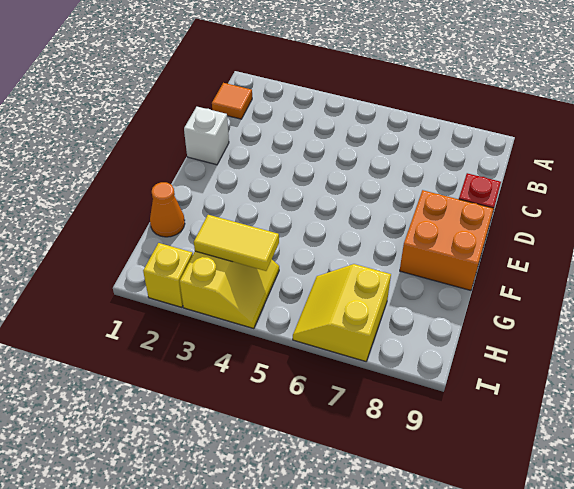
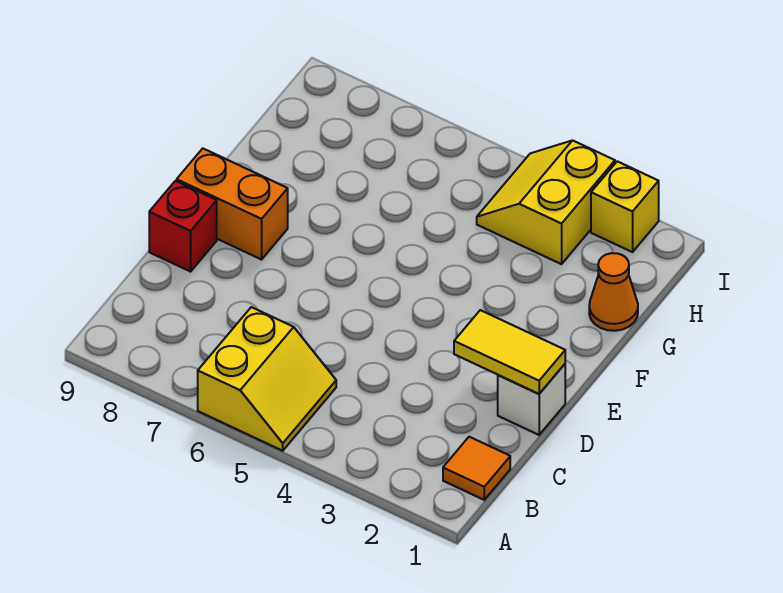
orange 2x2 brick [400,190,494,290] -> orange 1x2 brick [177,148,288,260]
yellow 1x2 tile [194,215,279,271] -> yellow 1x2 tile moved to [454,310,565,394]
yellow 2x2 slope [293,264,391,361] -> yellow 2x2 slope moved to [198,307,336,451]

